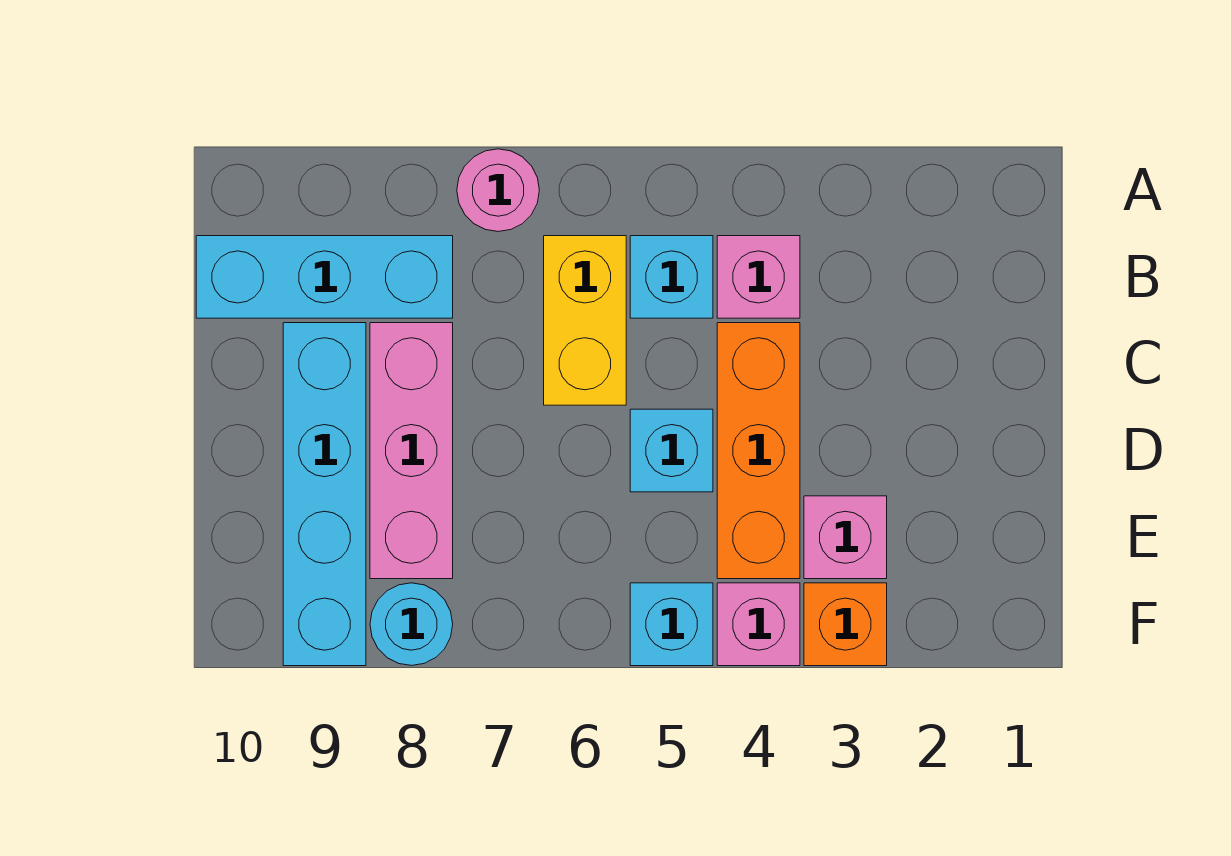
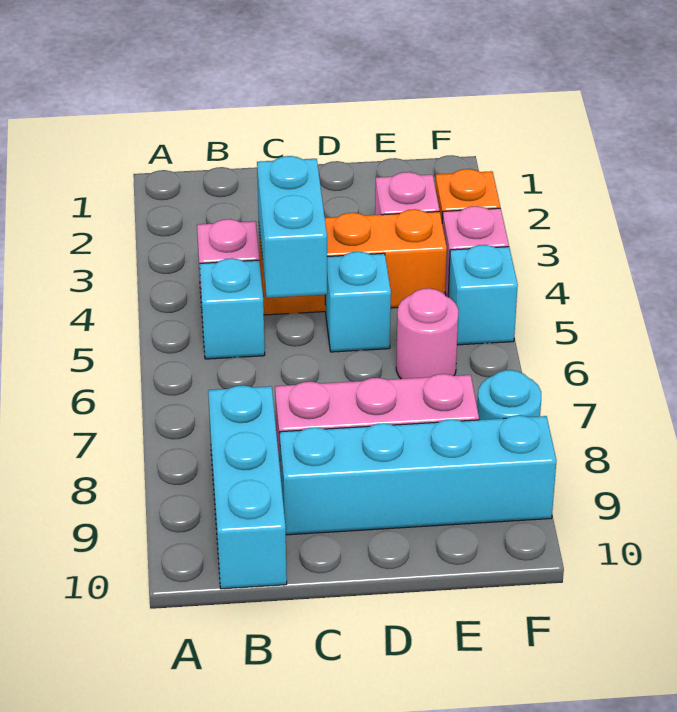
pink 1x1 round brick [457,149,539,232] -> pink 1x1 round brick moved to [396,288,458,379]
yellow 1x2 brick [544,236,626,405] -> none
none -> cyan 1x2 brick [257,156,327,298]

